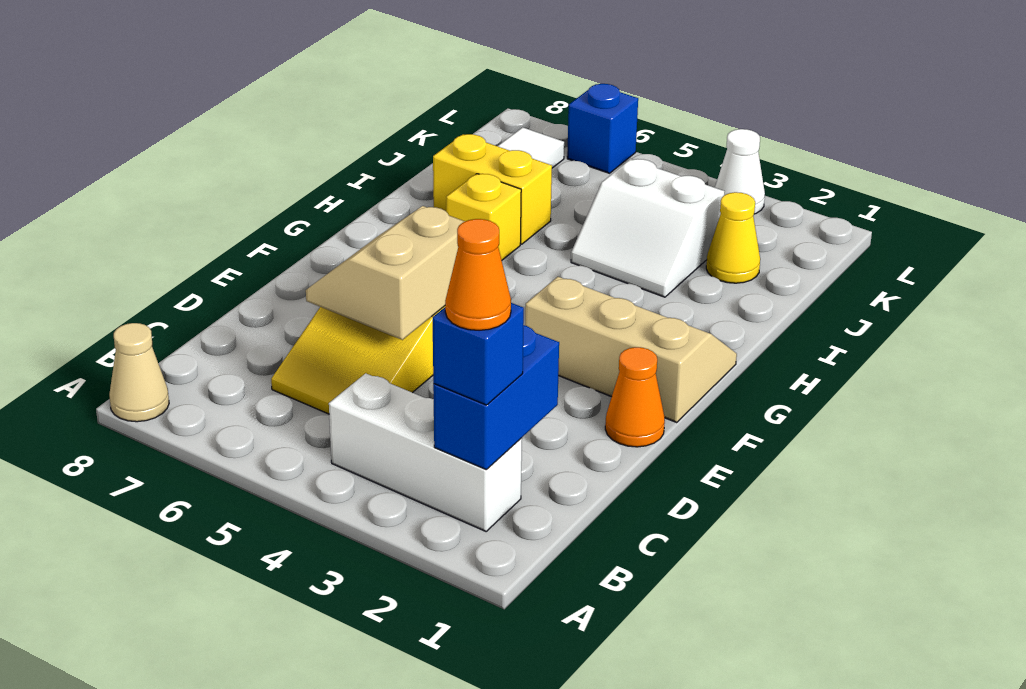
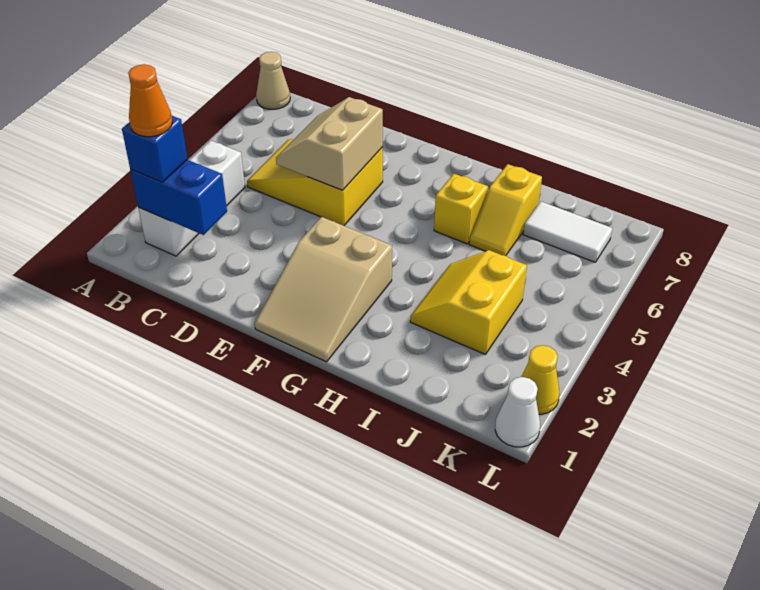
tan 2x2 slope [306,206,465,340] -> tan 2x2 slope turned to [276,97,383,190]
orange 1x1 cone [605,347,665,447] -> none
tan 2x3 slope [525,277,737,422] -> tan 2x3 slope turned to [255,217,392,362]
white 2x2 slope [571,159,724,297] -> yellow 2x2 slope [410,250,527,354]
yellow 1x2 brick [433,134,552,244] -> yellow 1x2 slope [469,164,542,256]
yellow 1x1 cone [706,192,760,283] -> yellow 1x1 cone moved to [521,345,560,414]
white 1x1 cone [715,129,765,214] -> white 1x1 cone moved to [495,377,540,447]
blue 1x1 brick [567,84,638,173] -> none

